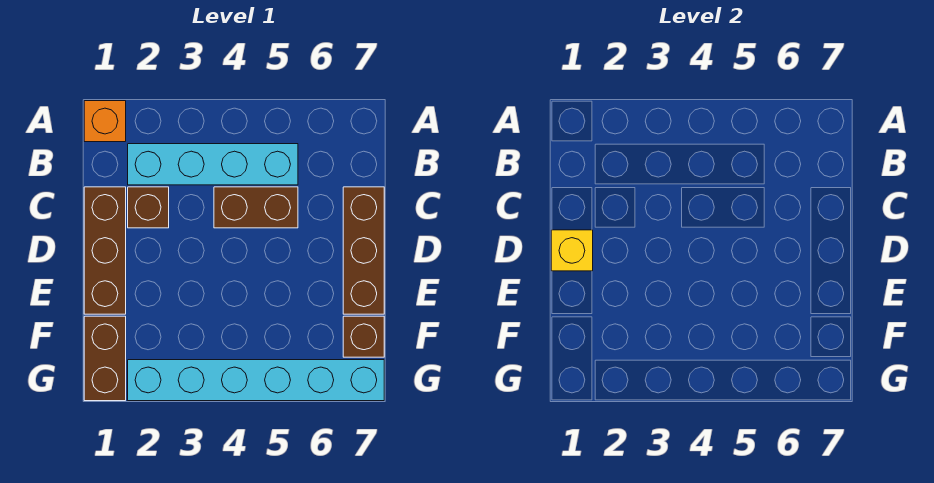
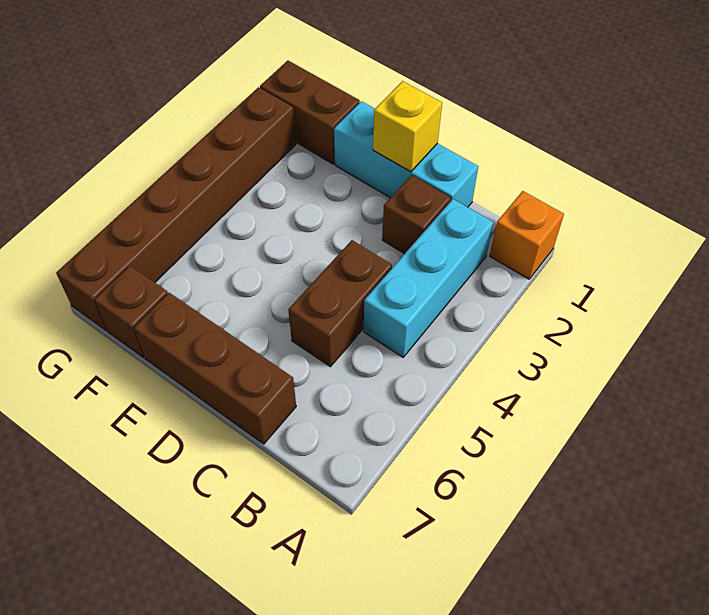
cyan 1x4 brick [128,144,298,185] -> cyan 1x3 brick [364,199,493,357]
brown 1x3 brick [84,187,126,314] -> cyan 1x3 brick [334,101,478,207]
cyan 1x6 brick [128,360,384,401] -> brown 1x6 brick [56,87,296,330]

